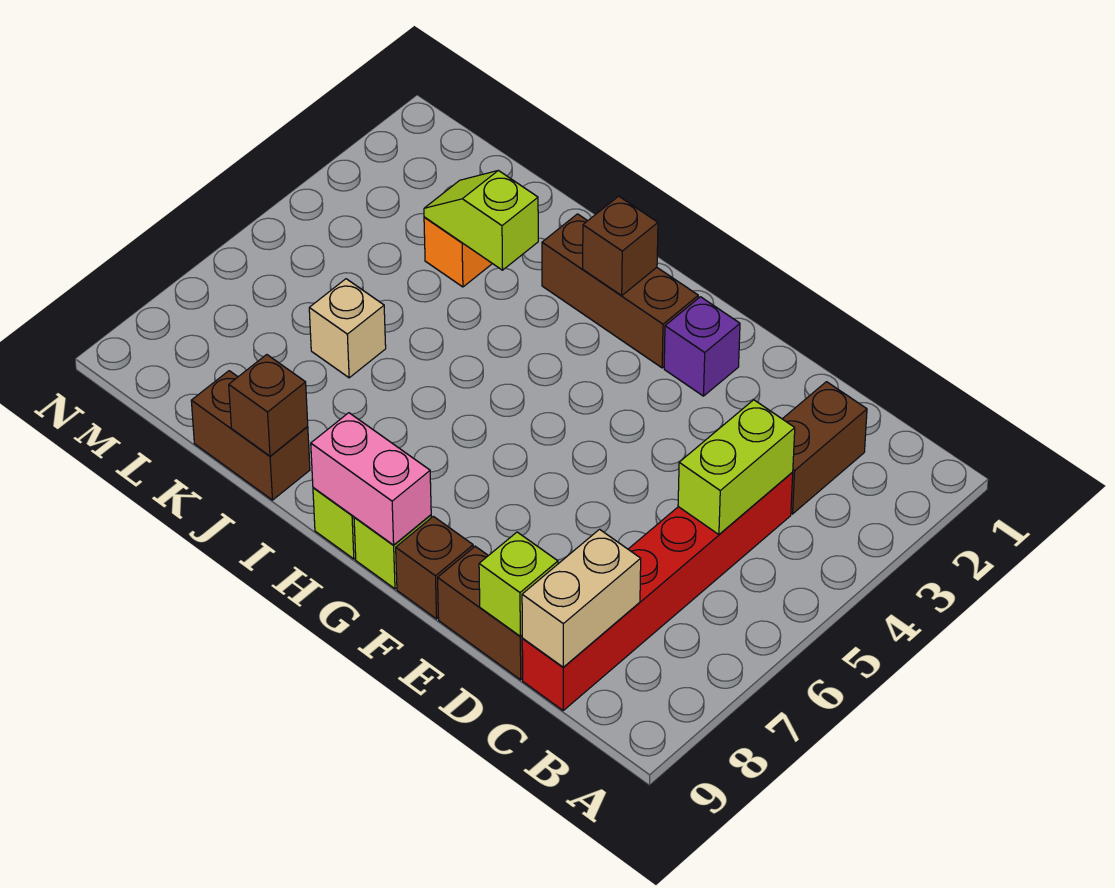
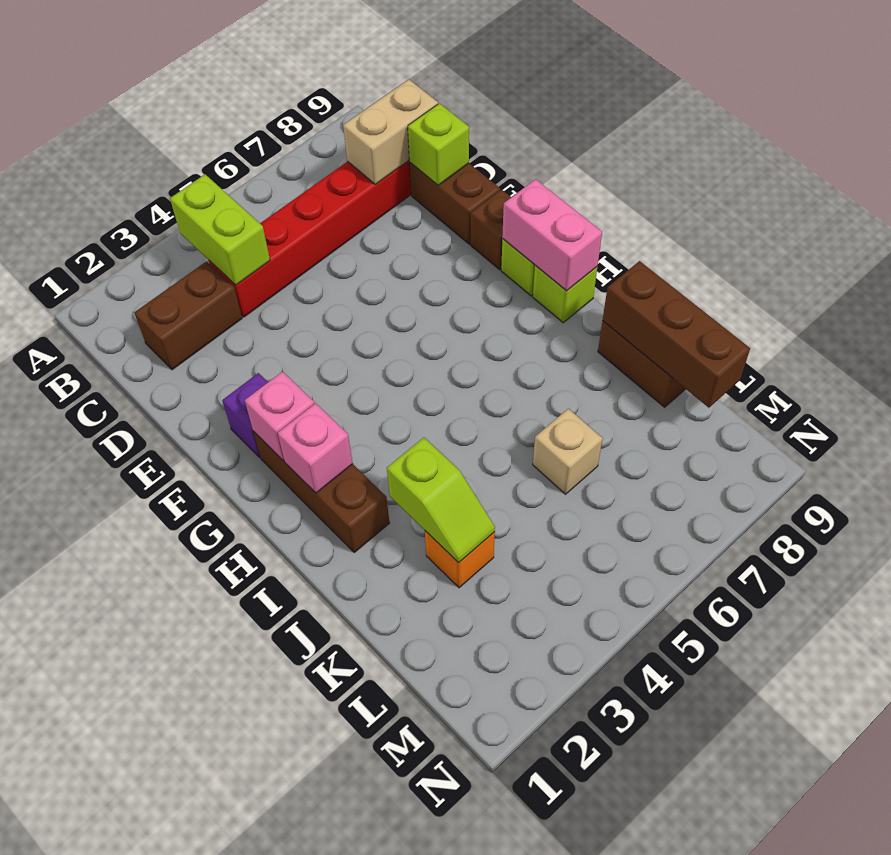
lime 1x2 brick [678,400,795,535] -> lime 1x2 brick turned to [170,174,270,285]
none -> pink 1x1 brick [245,372,314,461]
brown 1x1 brick [583,196,658,295] -> pink 1x1 brick [278,403,353,493]
brown 1x1 brick [229,355,308,456] -> brown 1x3 brick [603,261,750,408]

